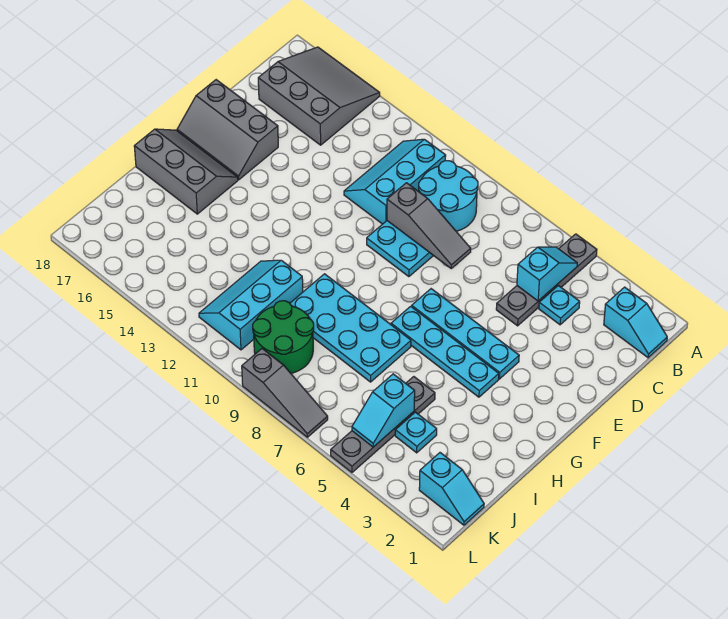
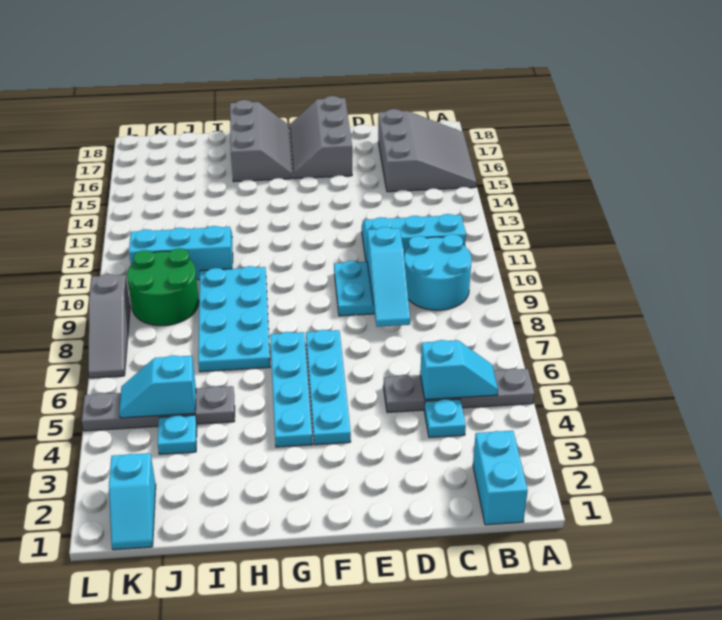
cyan 1x2 slope [604,287,667,358] -> cyan 1x2 brick [473,431,528,525]
grey 1x3 slope [387,183,471,268] -> cyan 1x3 slope [367,227,410,327]

